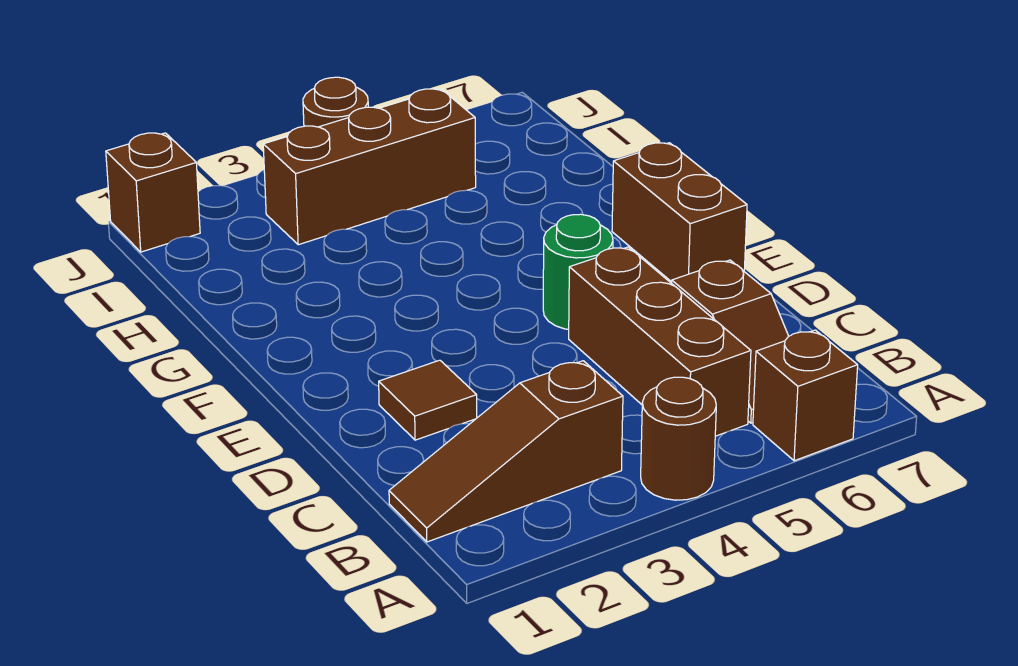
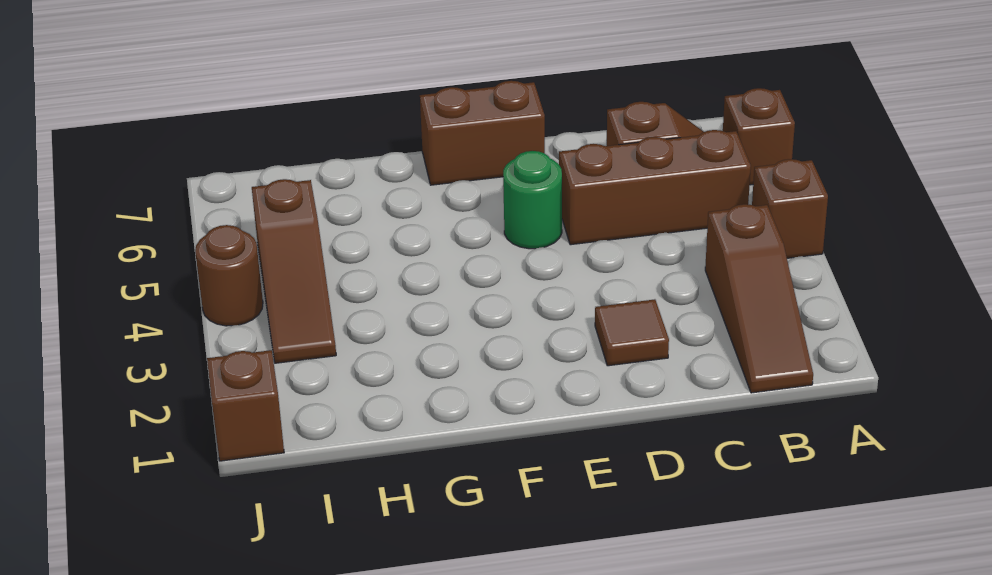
brown 1x1 round brick [641,377,716,500] -> brown 1x1 brick [752,159,828,258]
brown 1x3 brick [263,89,476,245] -> brown 1x3 slope [252,179,336,363]

